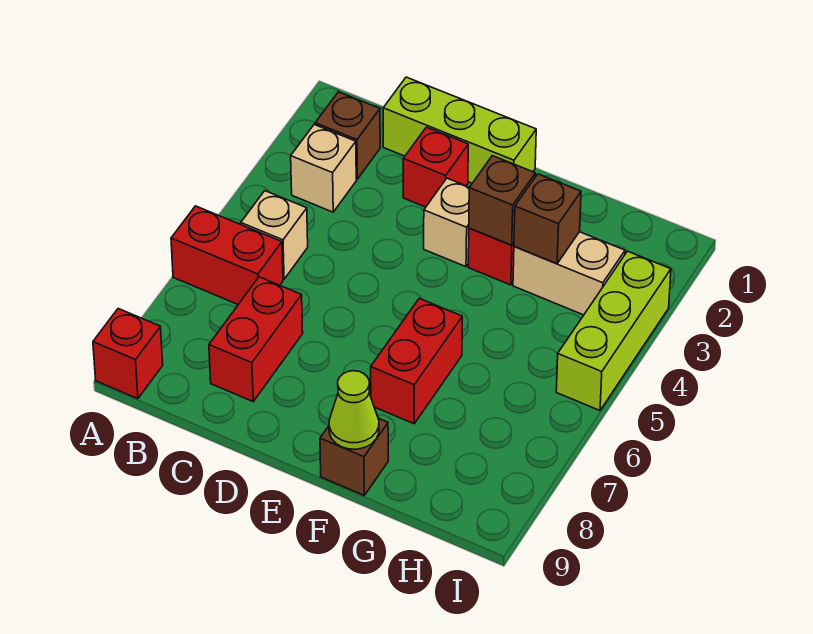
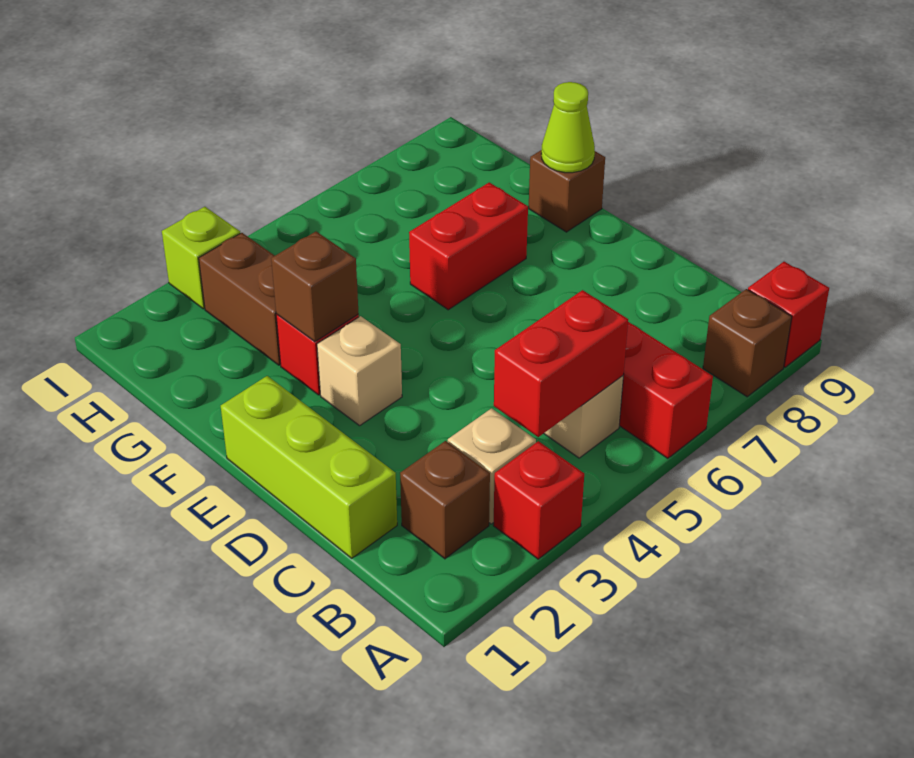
red 1x2 brick [209,277,303,401] -> red 1x2 brick moved to [494,290,628,437]
red 1x1 brick [403,127,468,207] -> red 1x1 brick moved to [493,441,584,559]
tan 1x2 brick [513,232,625,315] -> brown 1x2 brick [199,233,281,365]
brown 1x1 brick [514,174,581,264] -> brown 1x1 brick moved to [703,289,792,397]
lime 1x3 brick [556,251,671,411] -> lime 1x1 brick [162,207,240,309]

